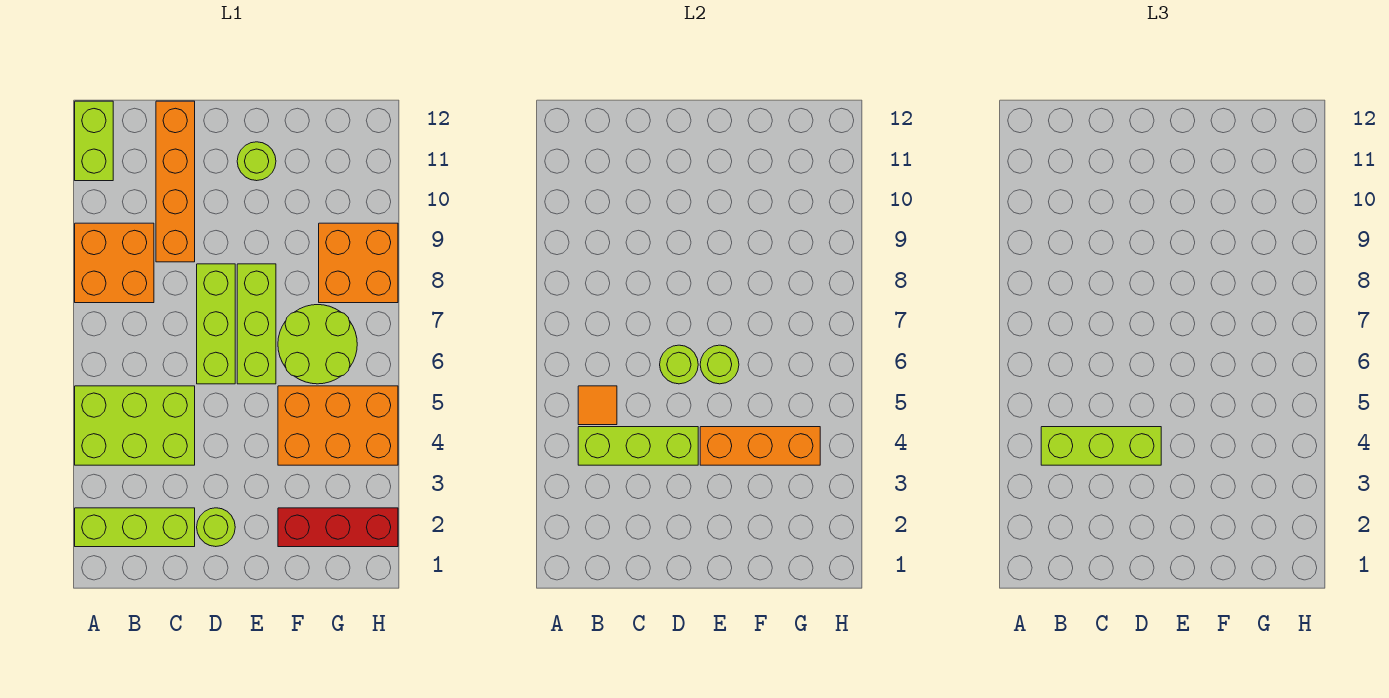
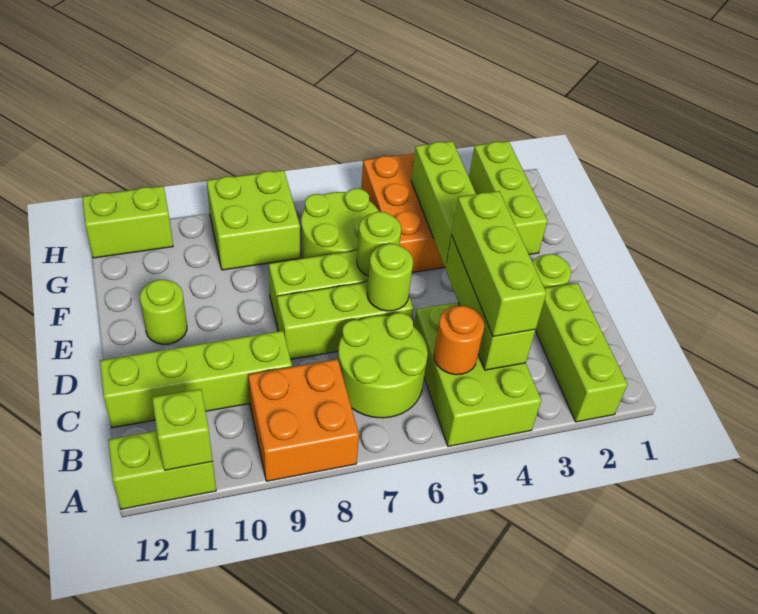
none -> lime 1x1 brick [152,389,213,470]
orange 1x1 tile [578,386,617,425] -> orange 1x1 round brick [434,306,485,375]
none -> lime 2x2 round brick [338,313,428,418]
orange 1x4 brick [156,101,195,262] -> lime 1x4 brick [100,331,292,428]
orange 1x3 brick [700,427,820,465] -> lime 1x3 brick [411,141,476,268]
red 1x3 brick [278,508,398,547] -> lime 1x3 brick [469,141,547,255]
orange 2x2 brick [319,223,398,303] -> lime 2x2 brick [207,170,300,270]
none -> lime 1x2 brick [82,186,173,258]

